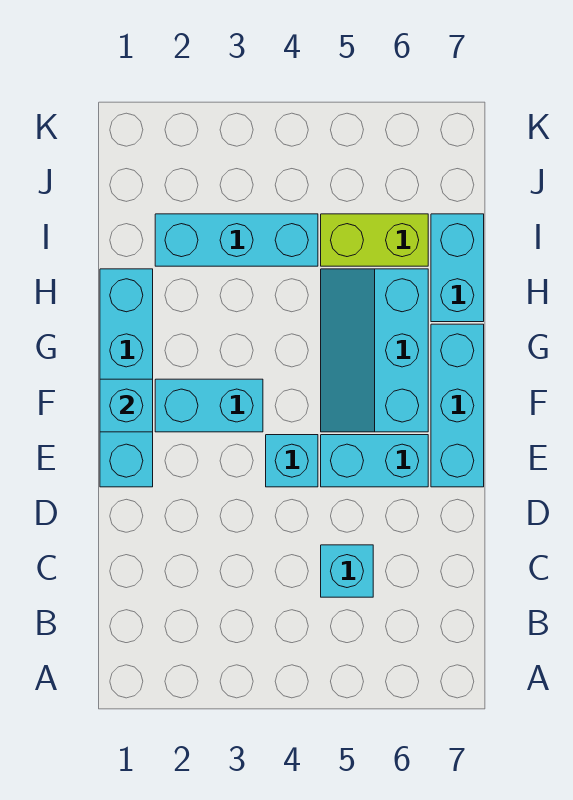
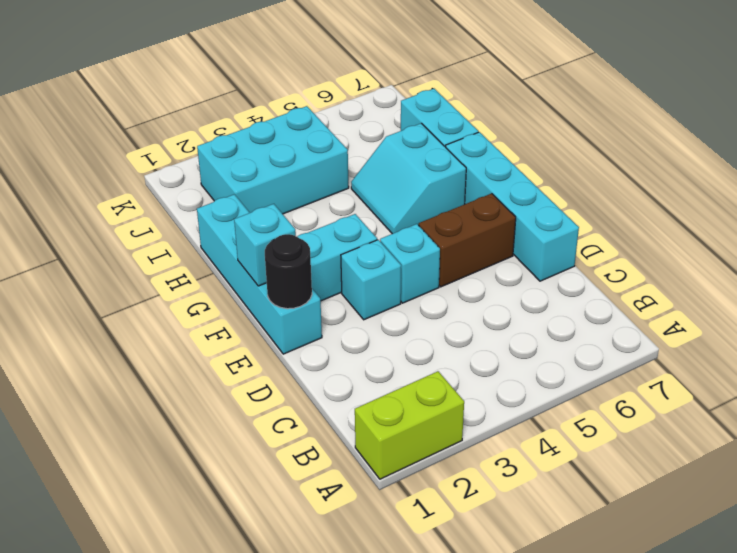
cyan 1x1 brick [321,545,373,597] -> cyan 1x1 brick moved to [341,240,401,320]
none -> black 1x1 round brick [265,234,312,309]
cyan 1x2 brick [321,435,428,487] -> brown 1x2 brick [419,193,516,287]
cyan 1x3 brick [431,324,484,487] -> cyan 1x4 brick [446,132,579,281]
cyan 2x3 slope [321,269,428,432] -> cyan 2x2 slope [351,123,466,234]
cyan 1x3 brick [155,214,318,266] -> cyan 2x3 brick [197,106,349,214]
lime 1x2 brick [321,214,428,266] -> lime 1x2 brick moved to [355,371,464,479]

